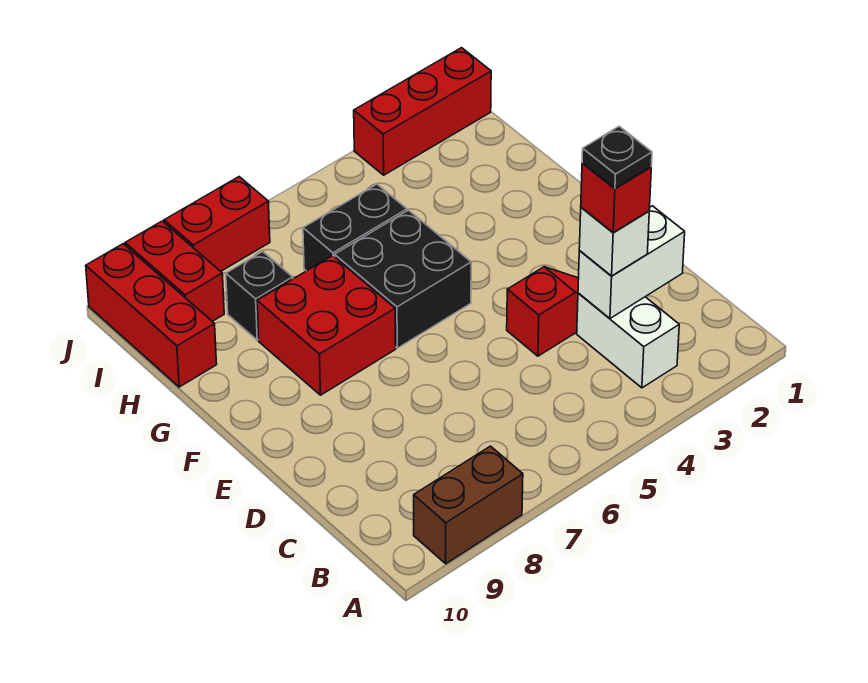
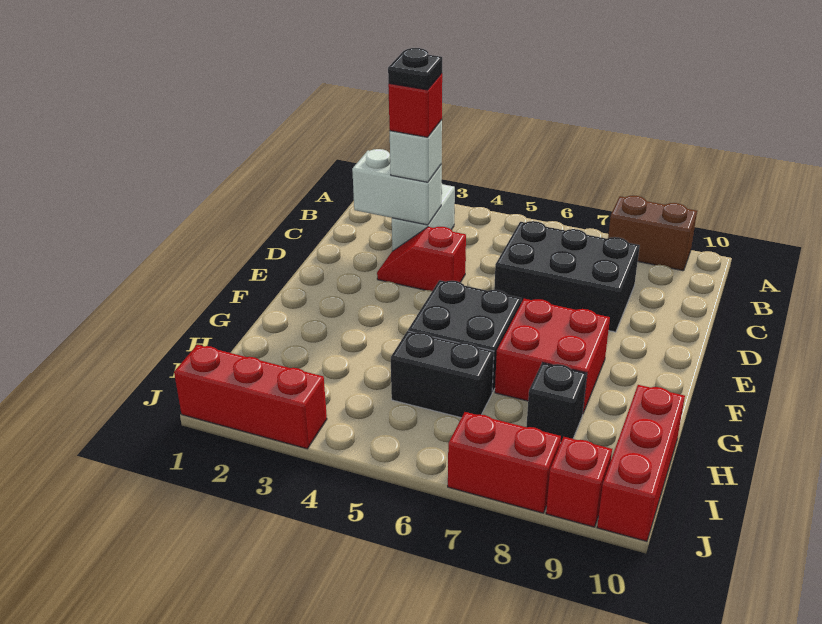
none -> black 2x3 brick [494,221,640,332]
red 1x2 brick [125,221,224,321] -> red 1x1 brick [546,437,612,527]

